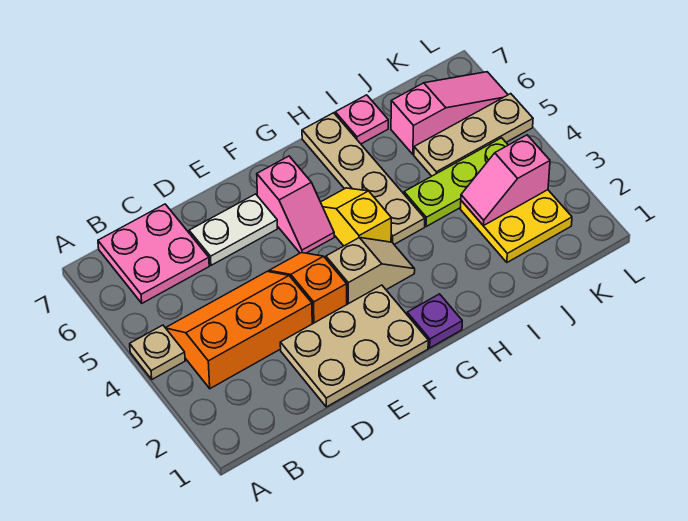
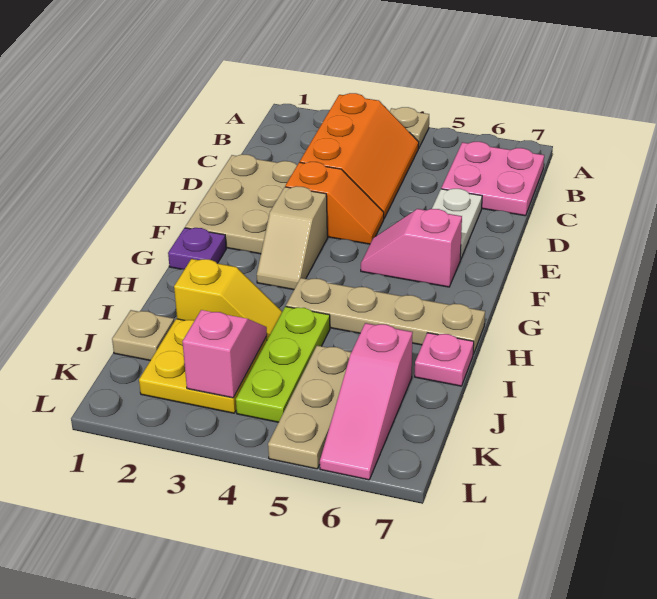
yellow 1x2 slope [321,188,391,246] -> yellow 1x2 slope moved to [174,259,282,340]
none -> tan 1x1 plate [112,310,174,360]

